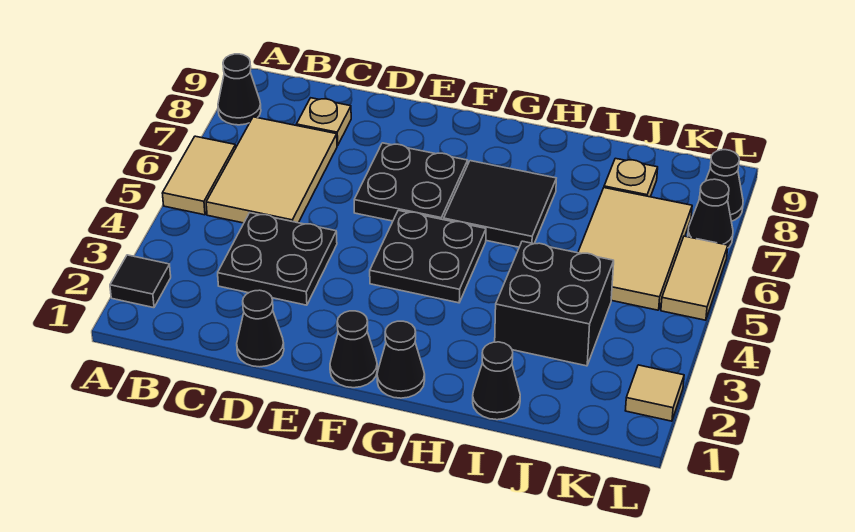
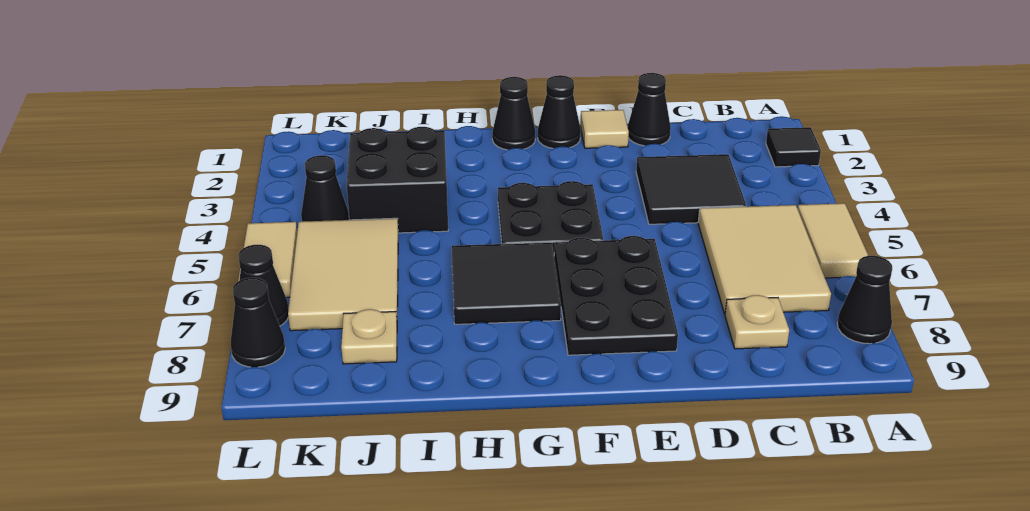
black 2x2 plate [218,213,337,305] -> black 2x2 tile [636,154,746,224]
black 2x2 plate [354,143,468,221] -> black 2x3 plate [554,236,678,355]
black 1x1 cone [473,342,520,420] -> black 1x1 cone moved to [301,155,349,222]
tan 1x1 tile [625,365,684,421] -> tan 1x1 tile moved to [580,110,629,148]

